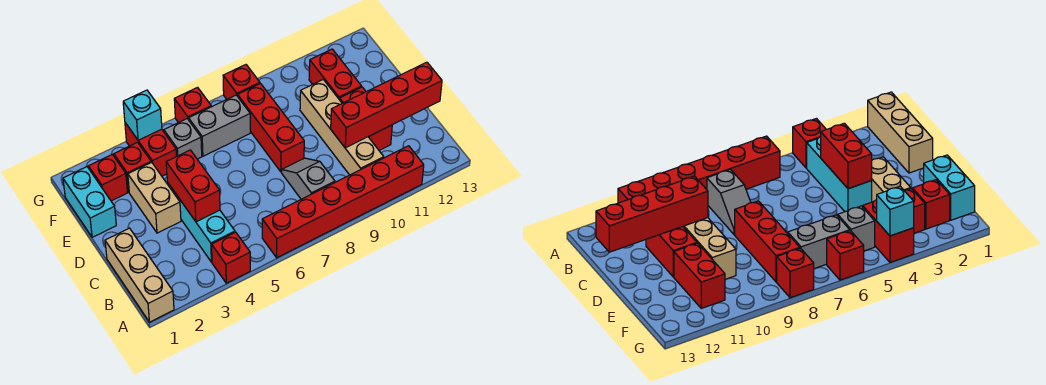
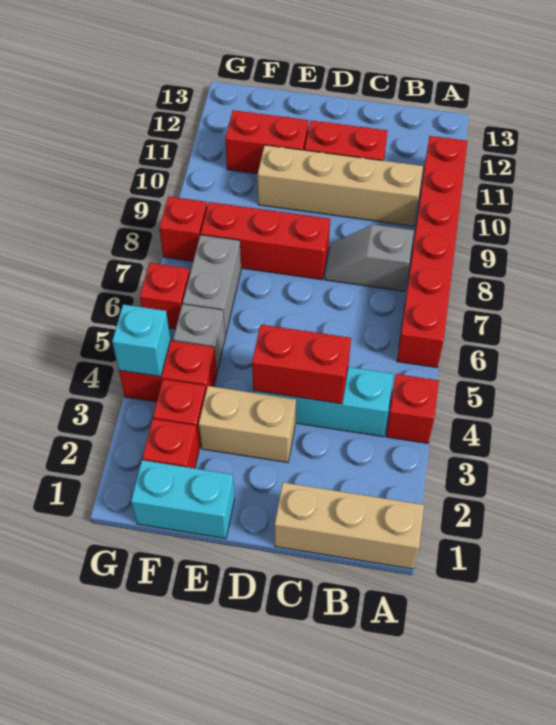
red 1x4 brick [331,62,442,148] -> none

